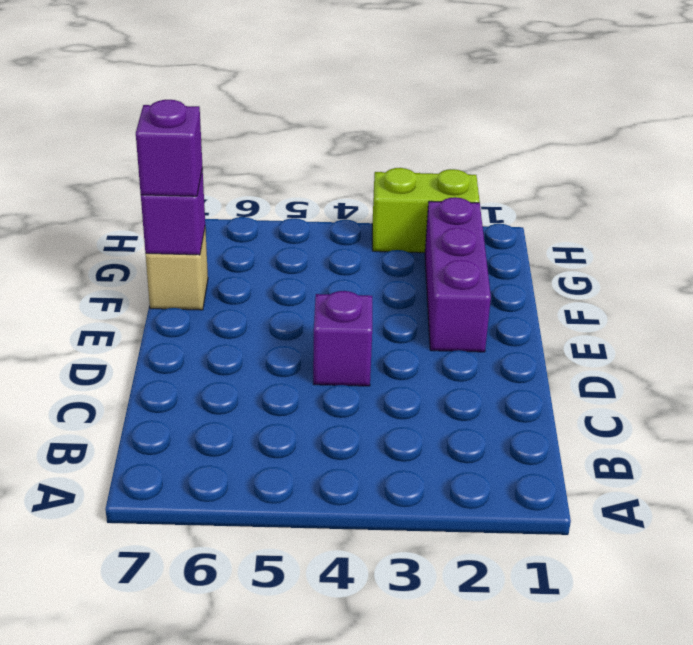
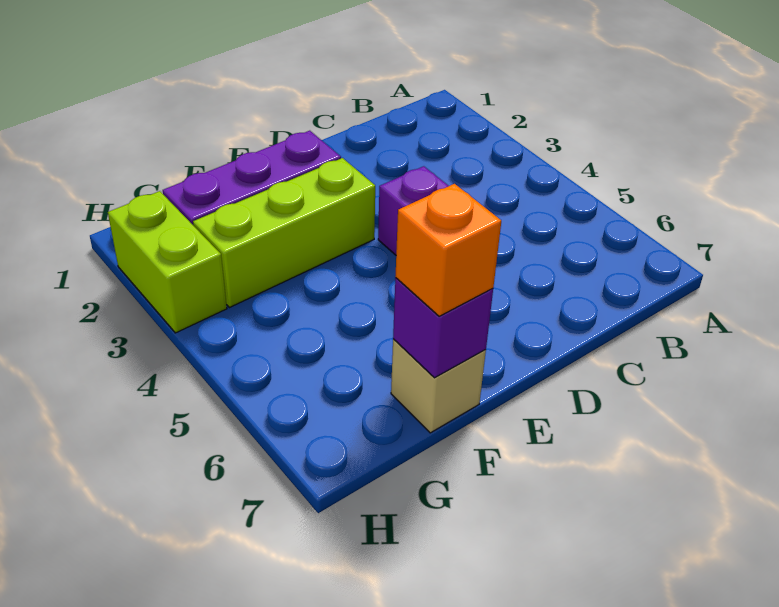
none -> lime 1x3 brick [193,158,375,308]
purple 1x1 brick [136,100,202,196] -> orange 1x1 brick [395,184,501,316]

